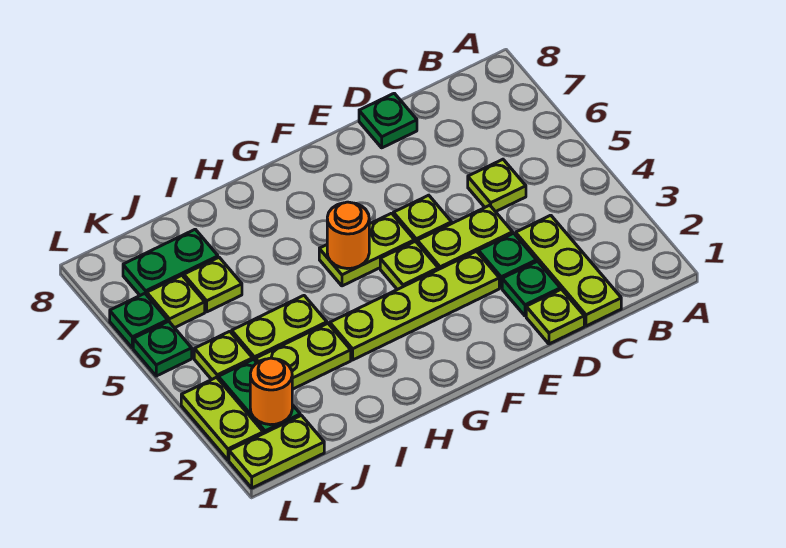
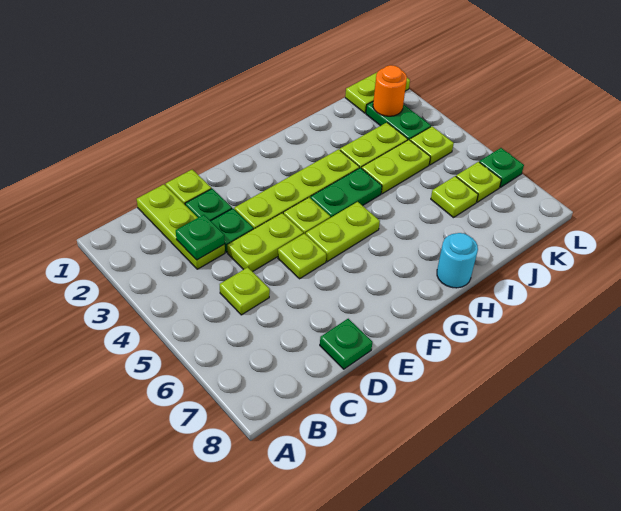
orange 1x1 round brick [327,202,369,269] -> none
none -> cyan 1x1 round brick [437,233,478,288]
green 1x2 plate [123,229,218,295] -> green 1x2 plate moved to [310,168,382,218]
lime 1x2 plate [181,377,263,460] -> none
green 1x1 plate [133,321,192,376] -> green 1x1 plate moved to [176,215,225,260]

